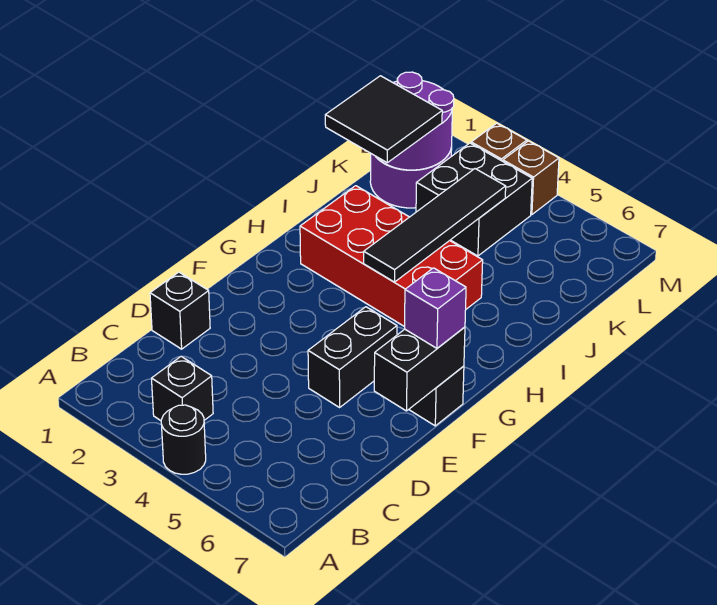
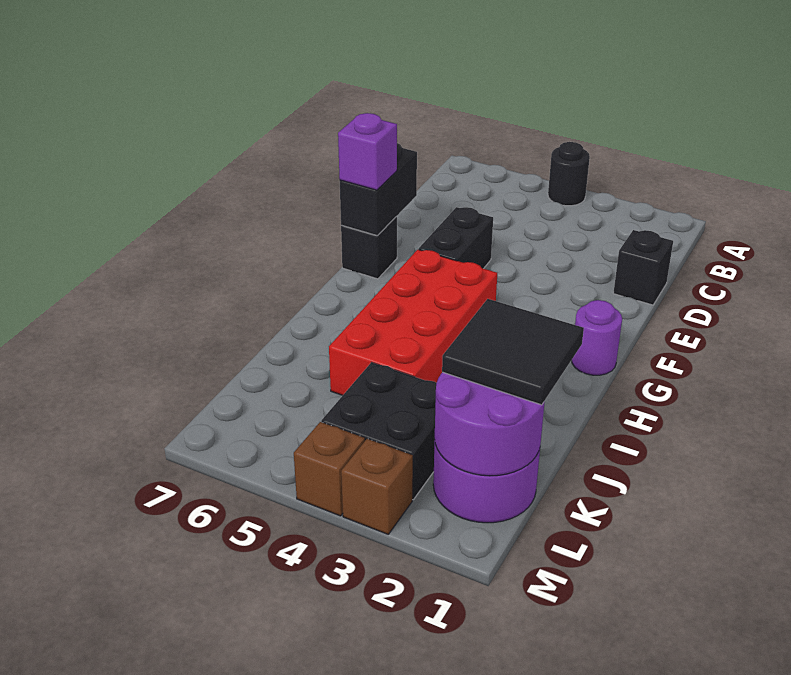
black 1x1 brick [152,356,213,421] -> none
none -> purple 1x1 round brick [572,300,622,375]
red 2x4 brick [300,186,483,327] -> red 2x4 brick turned to [329,249,497,395]
black 1x4 tile [364,169,506,282] -> none

